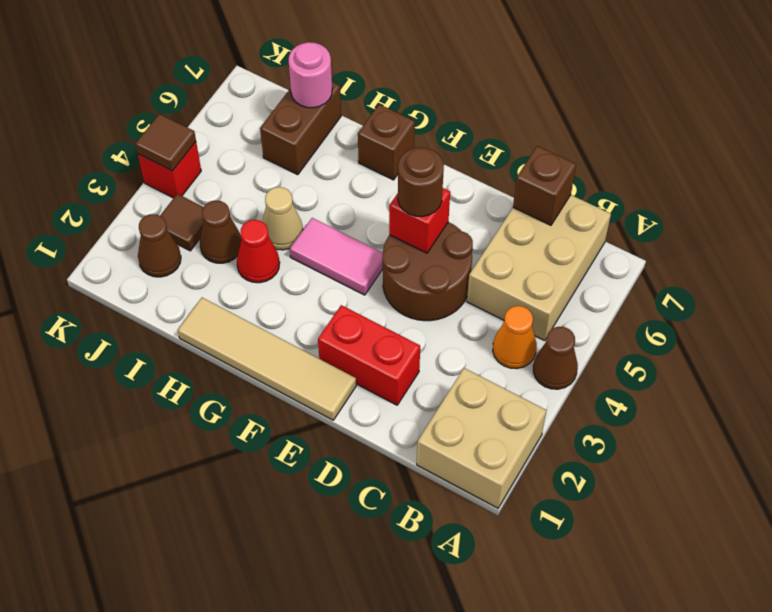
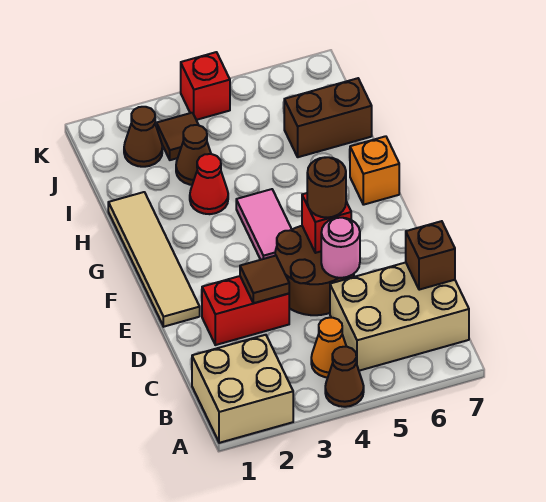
red 1x2 brick [318,305,420,405] -> red 1x2 brick turned to [202,276,289,345]
brown 1x1 brick [358,104,415,180] -> orange 1x1 brick [350,136,399,205]
tan 1x1 cone [262,187,303,250] -> none
pink 1x1 round brick [289,42,332,108] -> pink 1x1 round brick moved to [321,218,360,278]
brown 1x1 tile [136,114,196,171] -> brown 1x1 tile moved to [240,256,289,303]

